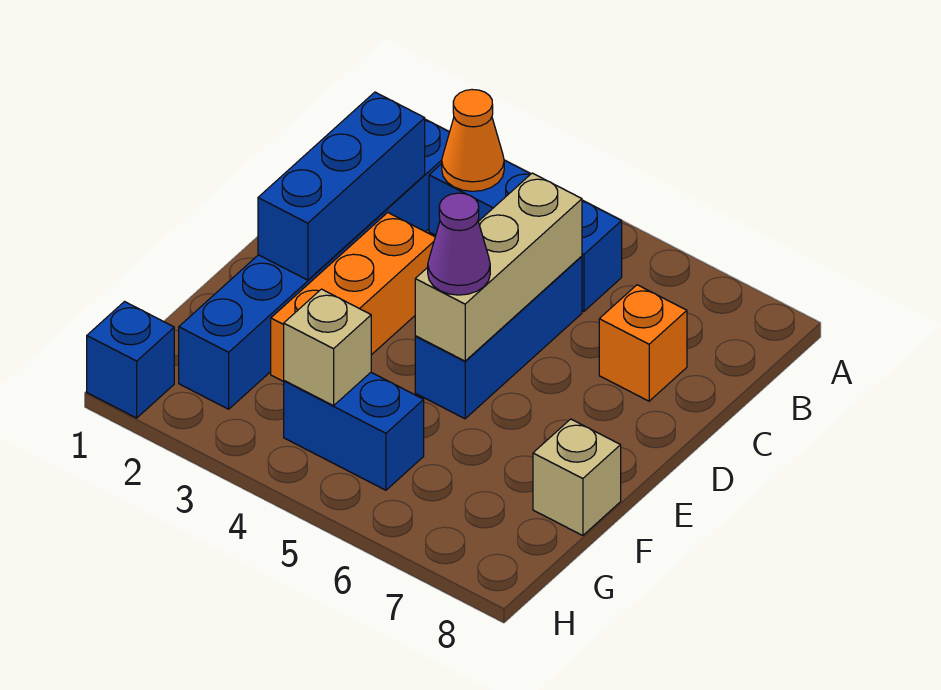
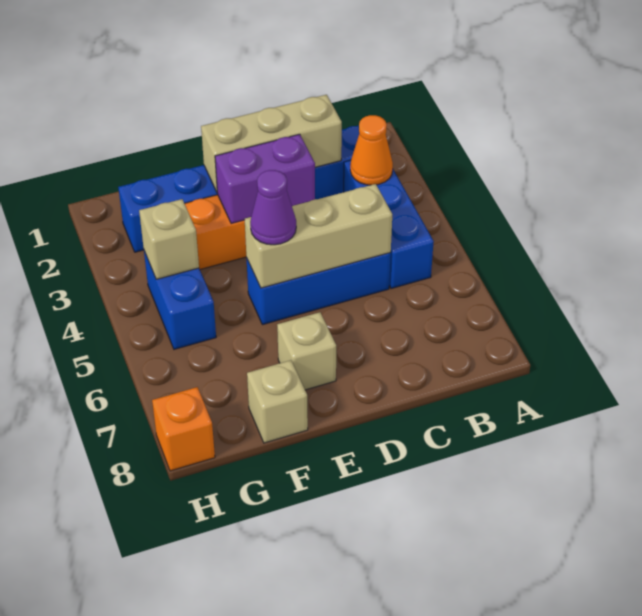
blue 1x3 brick [258,92,425,280] -> tan 1x3 brick [201,95,342,192]
orange 1x1 brick [599,285,687,401] -> orange 1x1 brick moved to [152,387,215,471]
none -> purple 1x2 brick [215,134,315,224]
none -> tan 1x1 brick [277,312,336,390]
blue 1x1 brick [87,302,174,418] -> none

